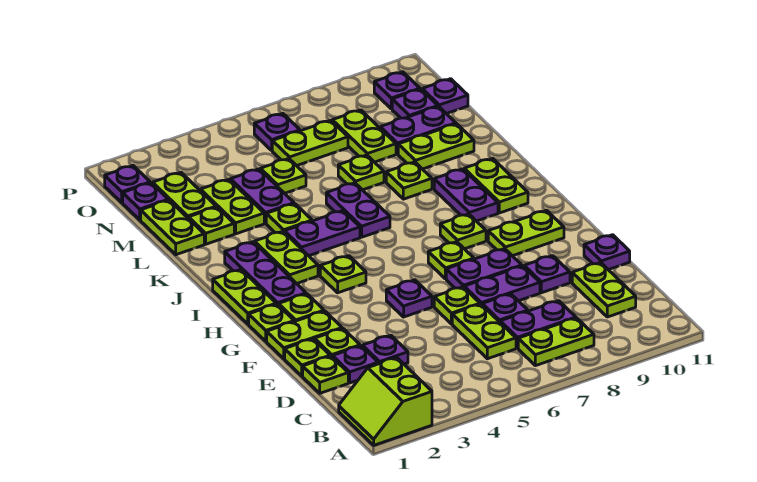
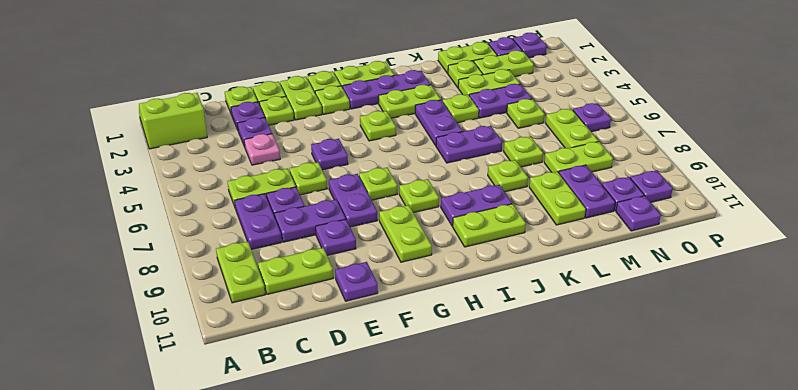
lime 1x2 plate [518,318,594,366] -> lime 1x2 plate moved to [216,241,265,303]
none -> pink 1x1 plate [244,134,280,165]
purple 1x2 plate [464,266,540,305] -> purple 1x2 plate turned to [274,199,346,242]

